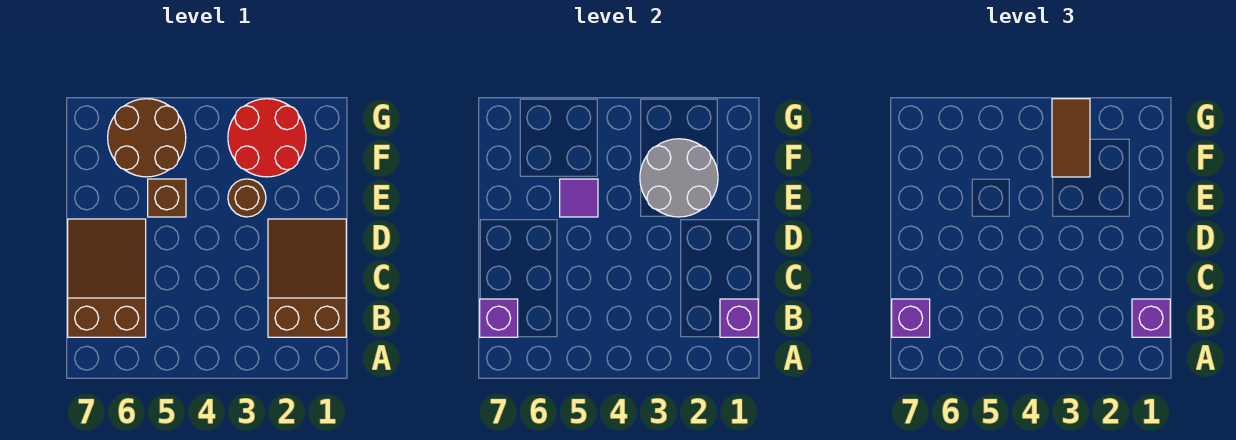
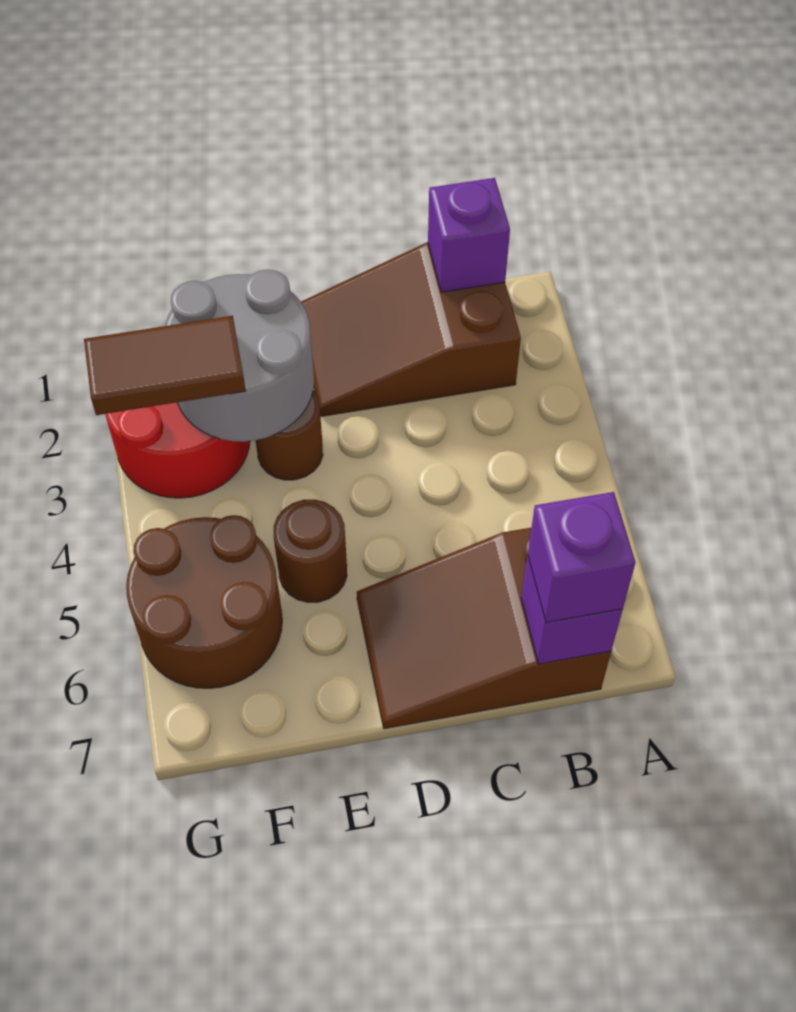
purple 1x1 brick [1132,299,1170,337] -> none
brown 1x1 brick [148,179,186,217] -> brown 1x1 round brick [274,499,347,602]
purple 1x1 tile [560,179,598,217] -> none

